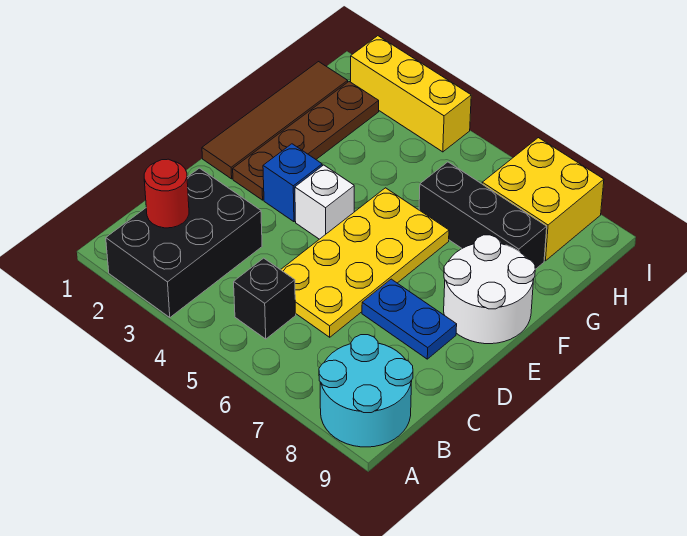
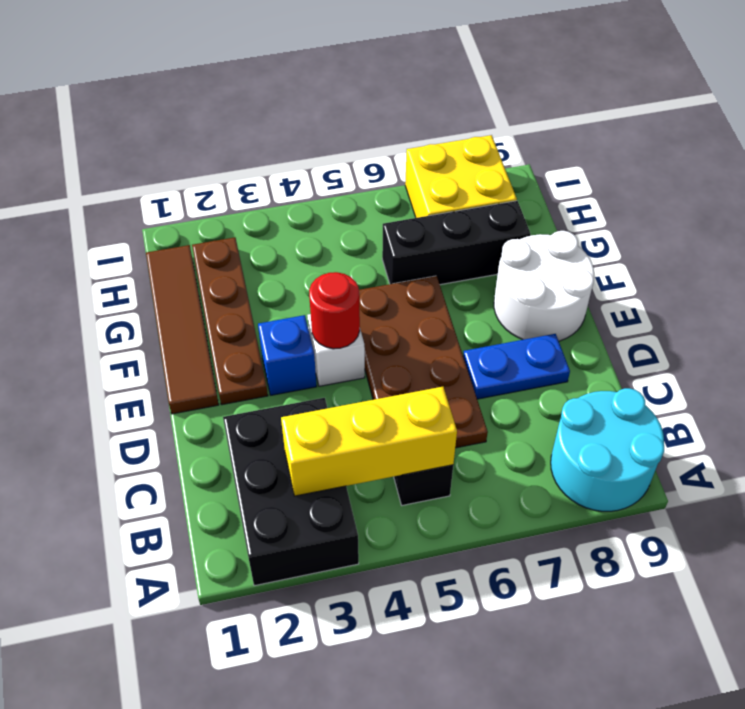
red 1x1 round brick [144,159,189,228] -> red 1x1 round brick moved to [309,272,360,349]
yellow 2x4 plate [281,188,449,337] -> brown 2x4 plate [359,276,488,448]
yellow 1x3 brick [351,36,471,152] -> yellow 1x3 brick moved to [281,387,457,496]

